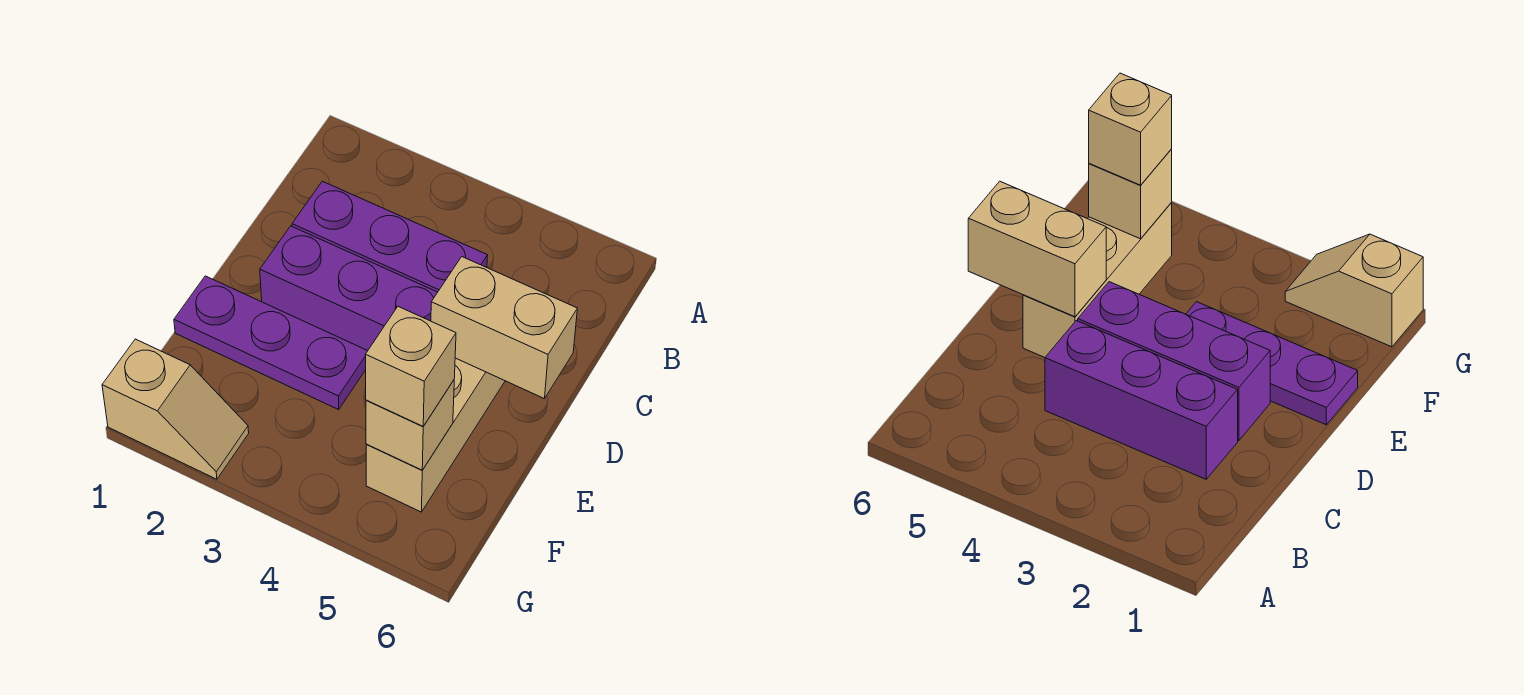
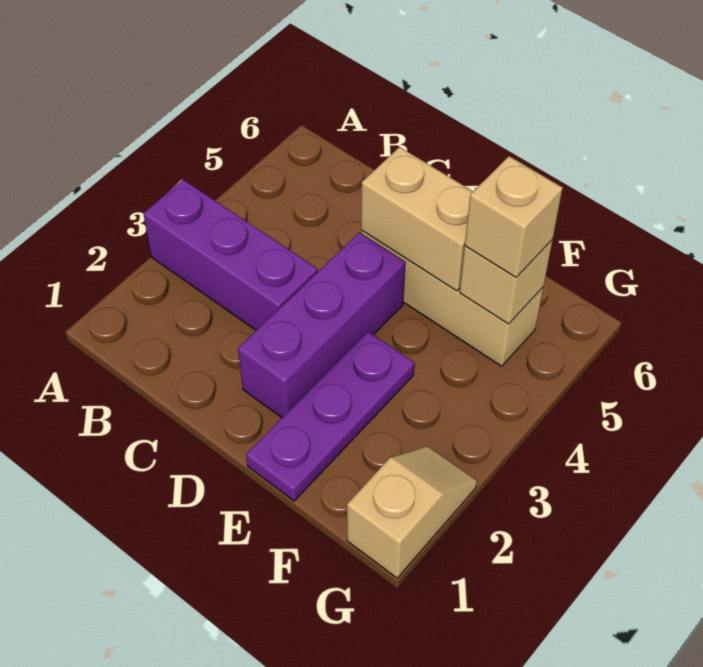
purple 1x3 brick [292,181,488,292] -> purple 1x3 brick turned to [143,180,318,330]
tan 1x2 brick [431,257,577,399] -> tan 1x2 brick turned to [361,147,473,291]

